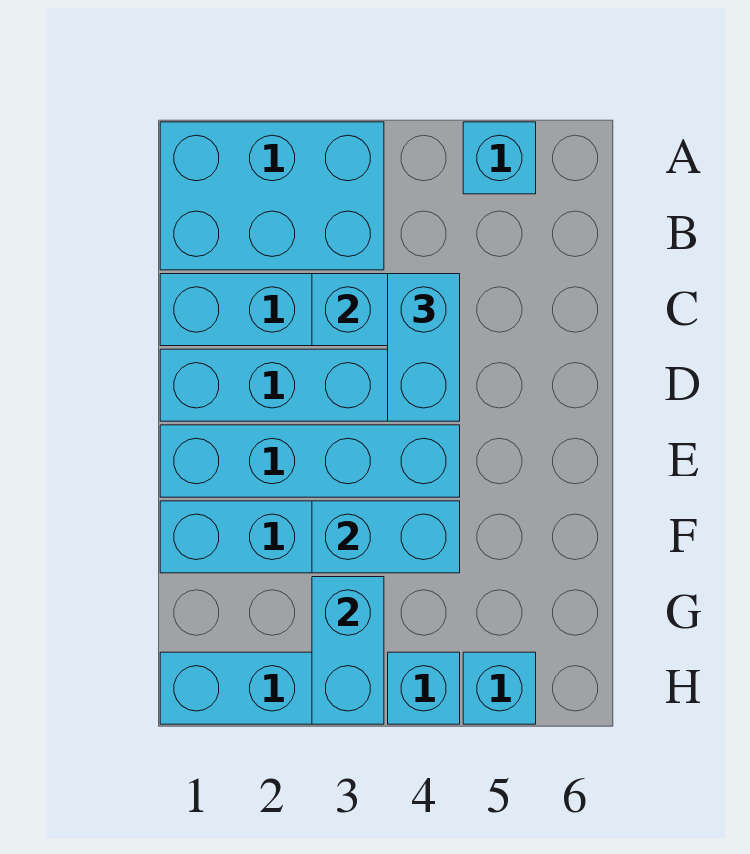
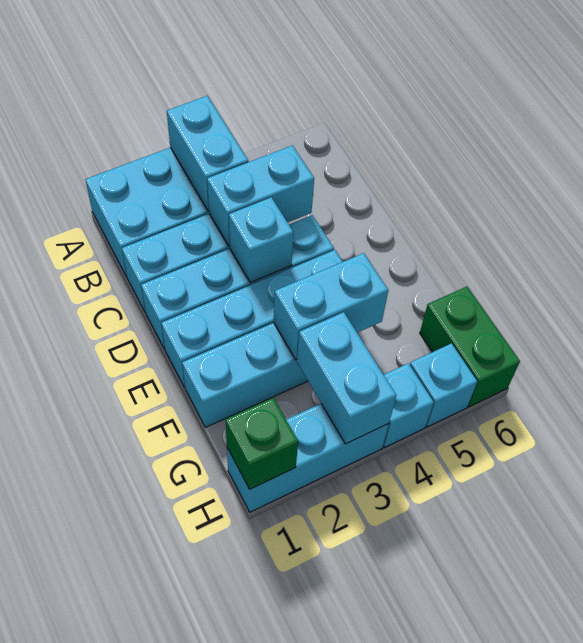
cyan 1x1 brick [463,122,536,194] -> cyan 1x1 brick moved to [229,197,294,283]
cyan 1x2 brick [388,274,460,421] -> cyan 1x2 brick moved to [167,96,248,211]
none -> green 1x2 brick [420,287,520,407]
none -> green 1x1 brick [226,398,298,489]

